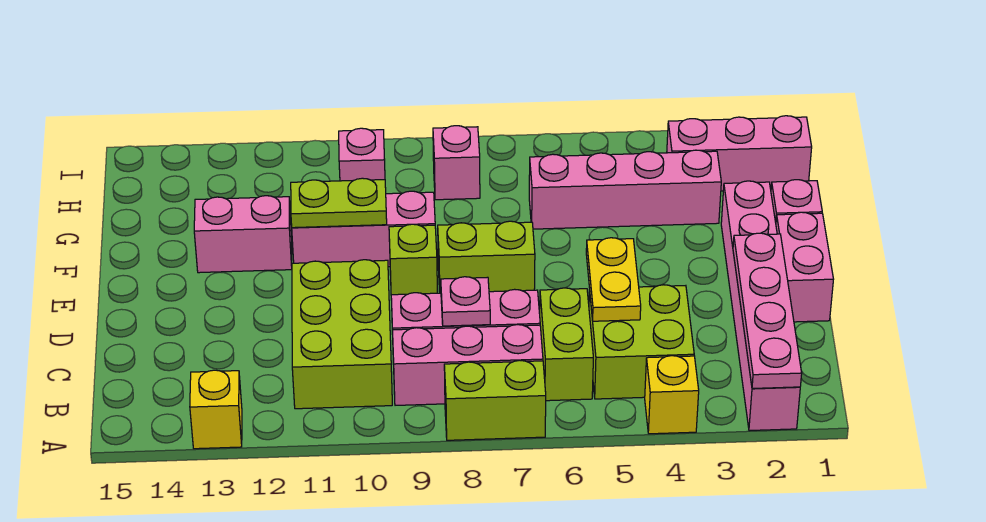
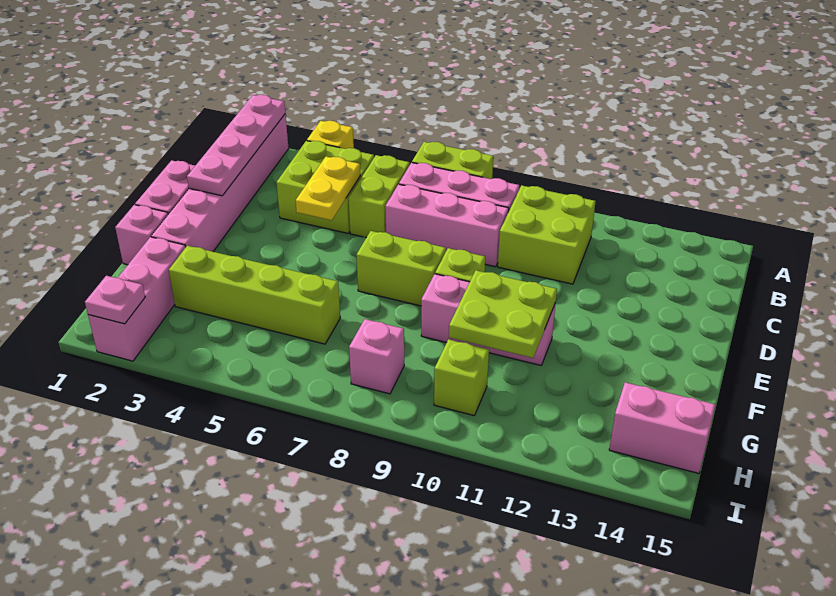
yellow 1x1 brick [190,370,242,449] -> none
lime 2x3 brick [292,260,392,409] -> lime 2x2 brick [498,185,596,284]
pink 1x1 plate [441,277,490,326] -> pink 1x1 plate moved to [85,276,145,324]
lime 1x2 plate [291,178,387,228] -> lime 2x2 plate [449,270,557,358]
pink 1x2 brick [194,196,292,273] -> pink 1x2 brick moved to [609,382,715,473]
pink 1x4 brick [529,150,721,229] -> lime 1x4 brick [169,246,340,344]
pink 1x3 brick [667,116,812,191] -> pink 1x3 brick turned to [88,237,186,361]
pink 1x1 brick [339,128,385,181] -> lime 1x1 brick [434,339,489,415]

